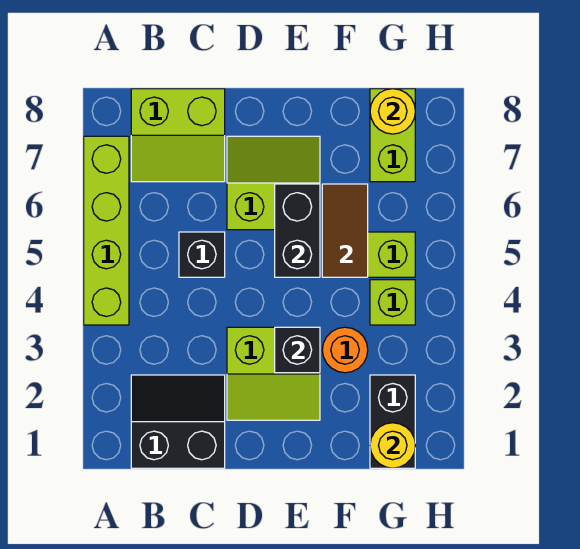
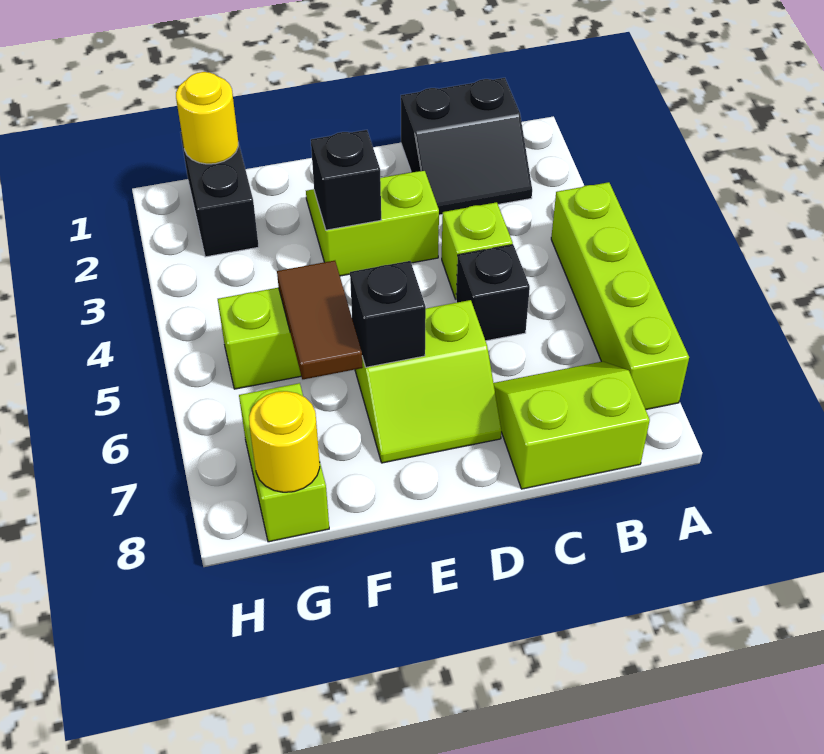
black 1x2 brick [275,184,320,277] -> black 1x1 brick [350,261,426,367]
orange 1x1 round brick [322,327,368,373] -> none
lime 1x1 brick [370,280,415,325] -> lime 1x1 brick moved to [442,202,513,299]

